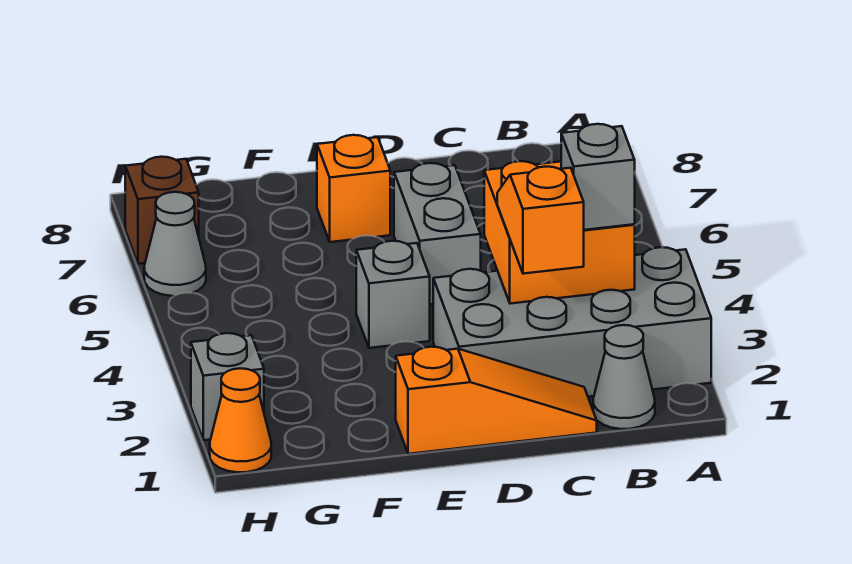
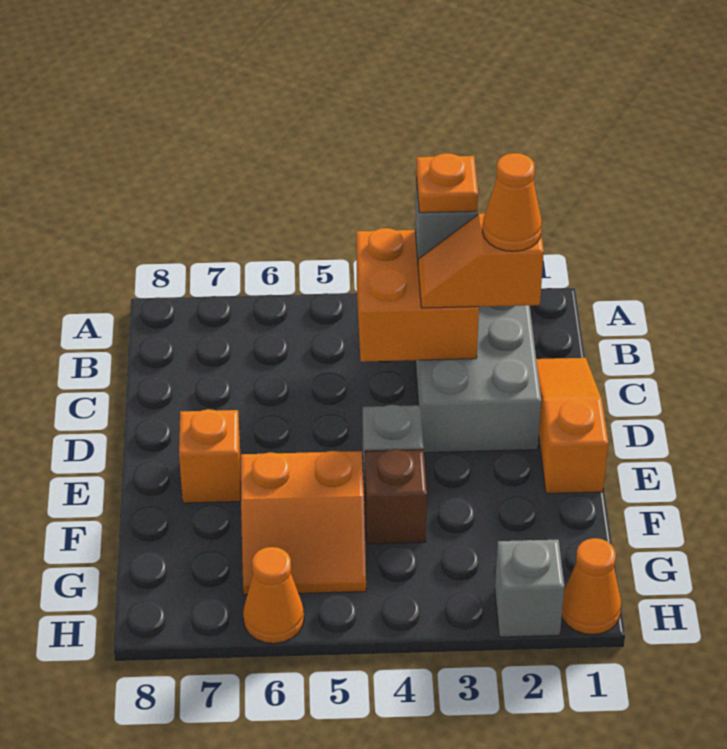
grey 1x1 cone [593,325,655,429] -> none
none -> orange 1x1 plate [416,153,478,213]
none -> orange 1x1 cone [483,153,542,251]
grey 1x2 brick [394,163,481,304] -> none
none -> orange 2x2 slope [241,451,366,595]
grey 1x1 cone [144,192,206,296] -> orange 1x1 cone [243,547,304,643]
brown 1x1 brick [125,157,199,264] -> brown 1x1 brick moved to [365,449,427,544]

